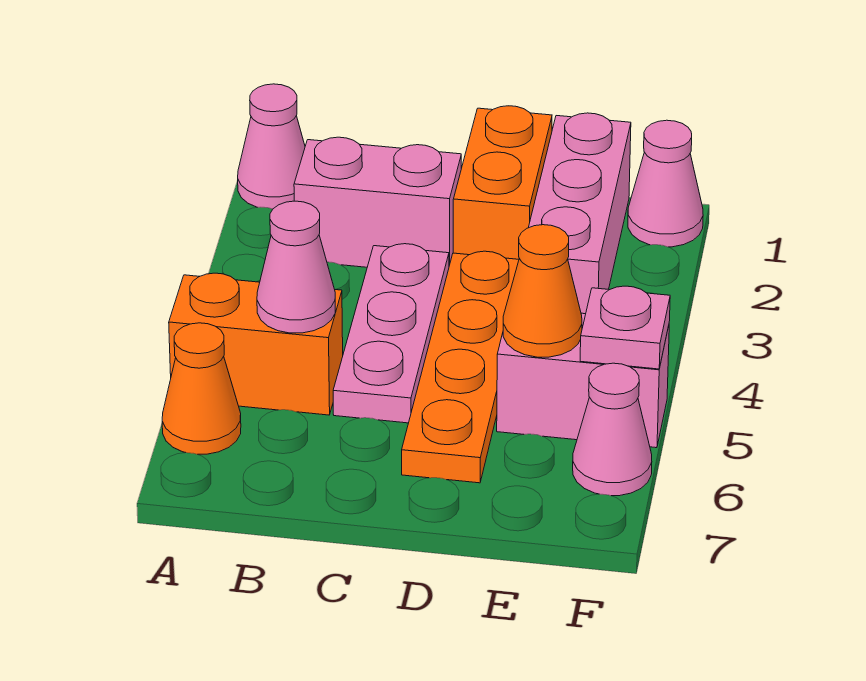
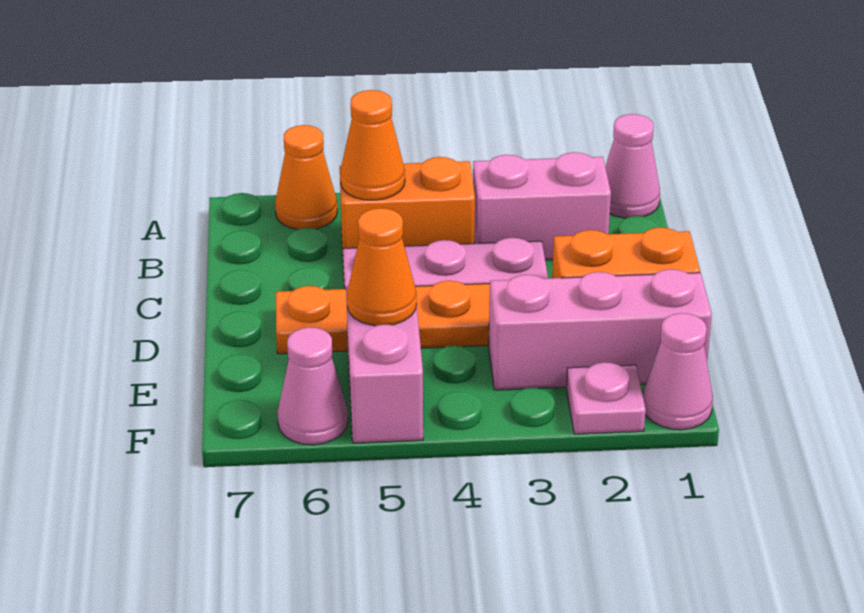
orange 1x2 brick [169,273,343,415] -> orange 1x2 brick turned to [340,157,475,249]
pink 1x2 brick [294,137,461,267] -> pink 1x2 brick turned to [473,152,611,260]
pink 1x1 cone [257,201,335,333] -> orange 1x1 cone [340,90,405,200]
pink 1x1 plate [580,286,670,369] -> pink 1x1 plate moved to [566,362,646,434]

